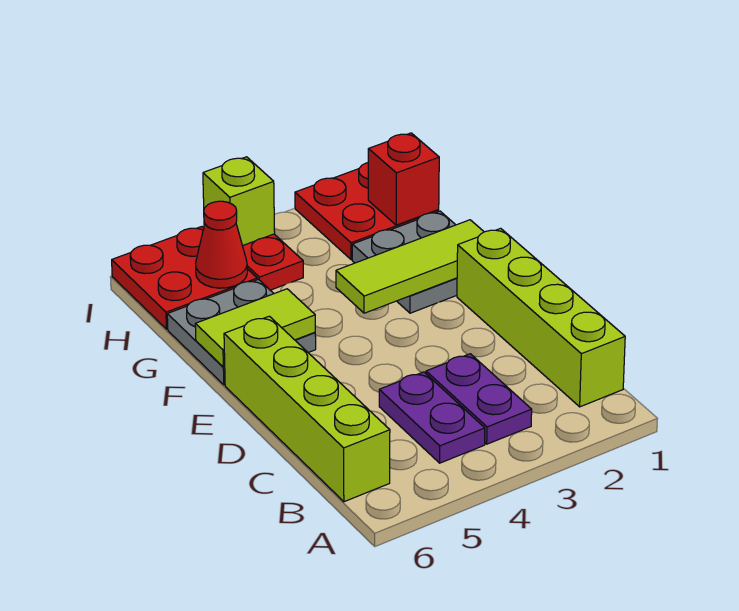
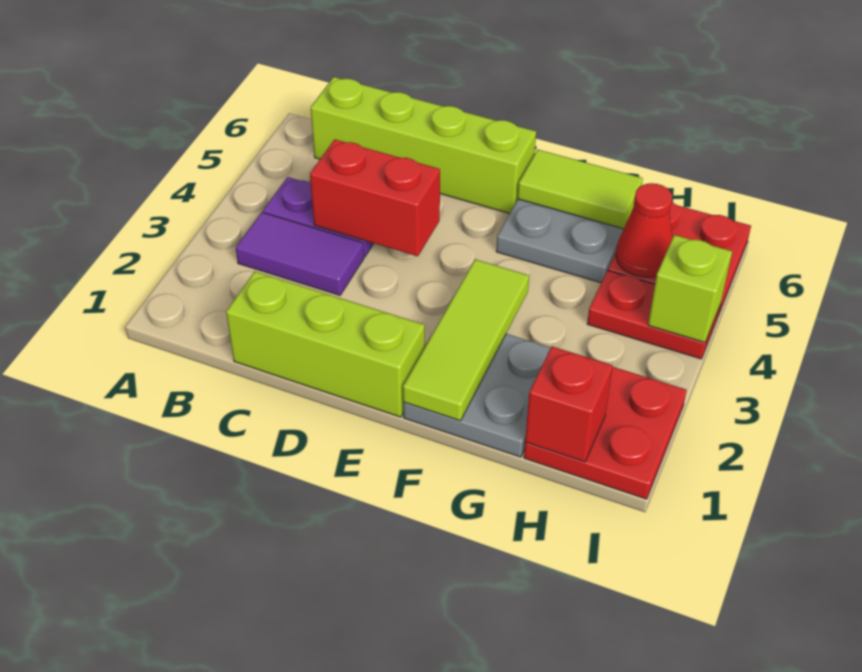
lime 1x4 brick [457,228,625,407] -> lime 1x3 brick [226,271,425,417]
purple 1x2 plate [426,354,532,444] -> purple 1x2 tile [236,212,364,295]
none -> red 1x2 brick [310,139,440,256]
lime 1x2 tile [195,289,315,367] -> lime 1x2 tile turned to [518,150,643,229]

